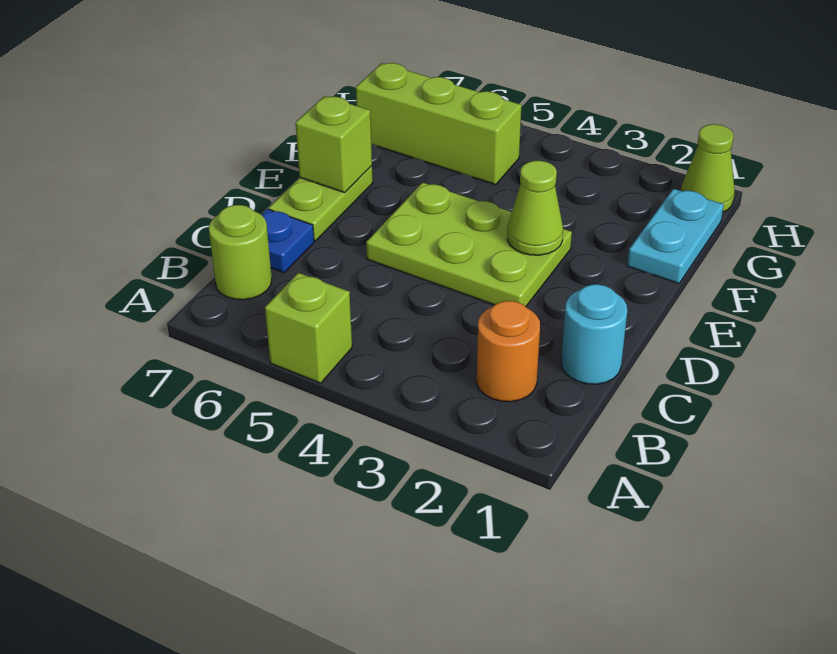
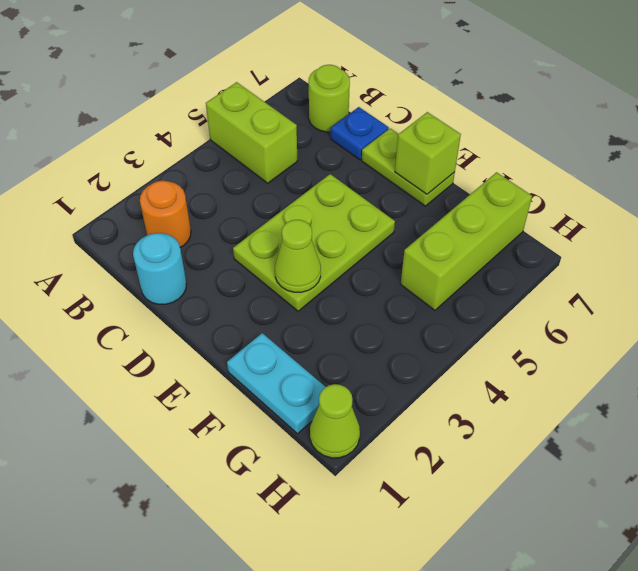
lime 1x1 brick [265,273,352,383] -> lime 1x2 brick [206,82,297,183]

